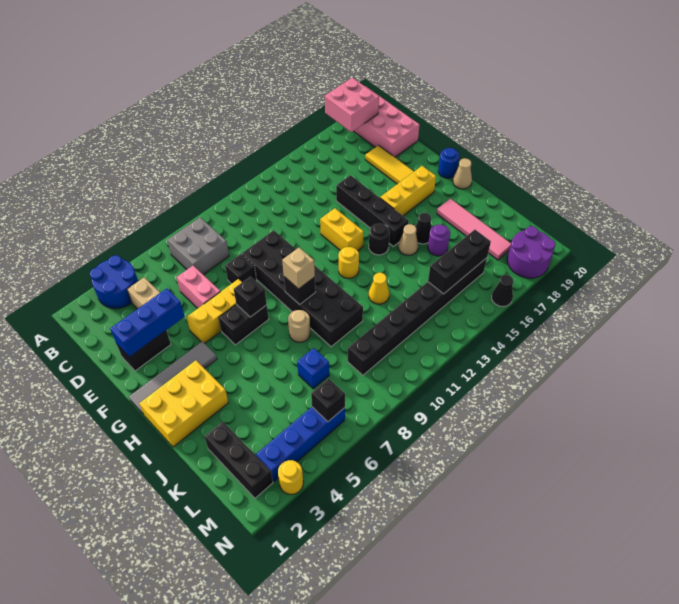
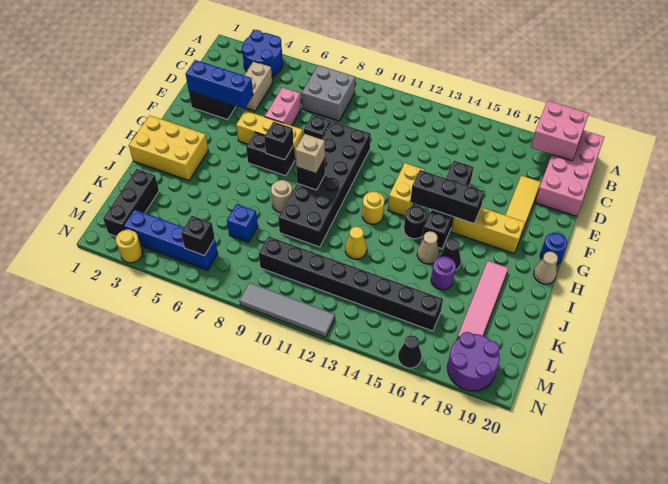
grey 1x4 tile [129,341,217,415] -> grey 1x4 tile moved to [240,283,335,337]
black 1x3 brick [428,230,491,294] -> black 1x3 brick moved to [410,170,485,224]

